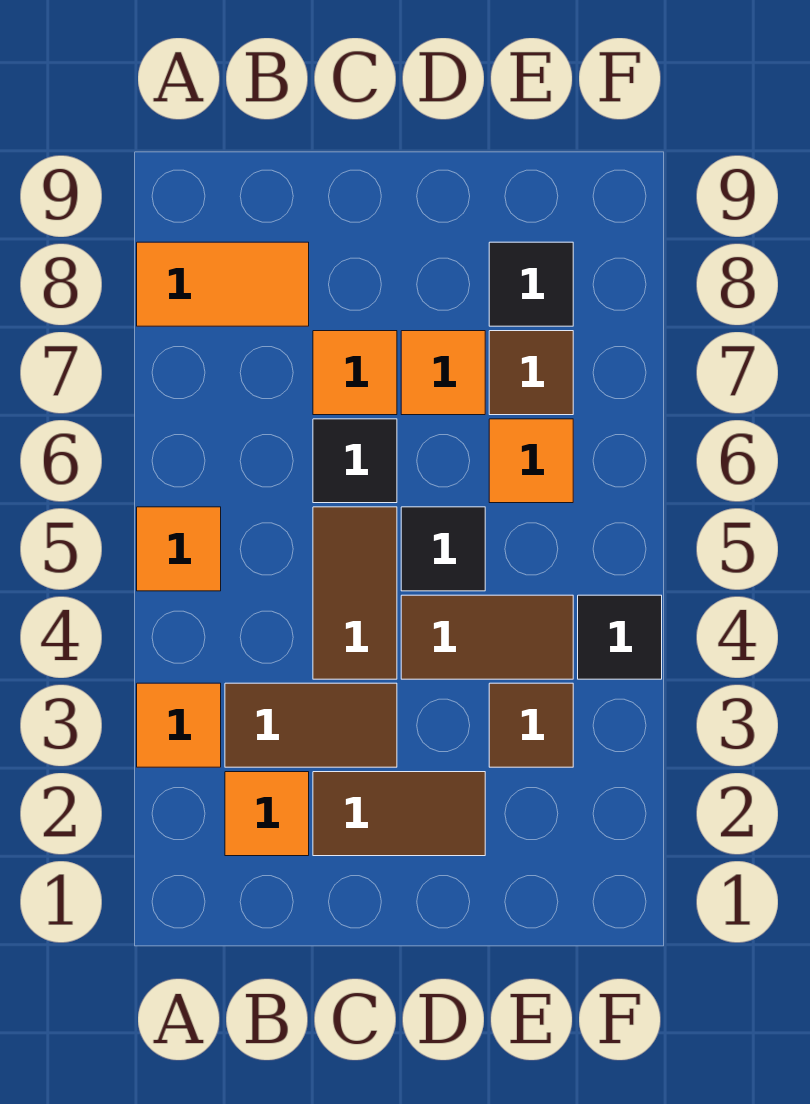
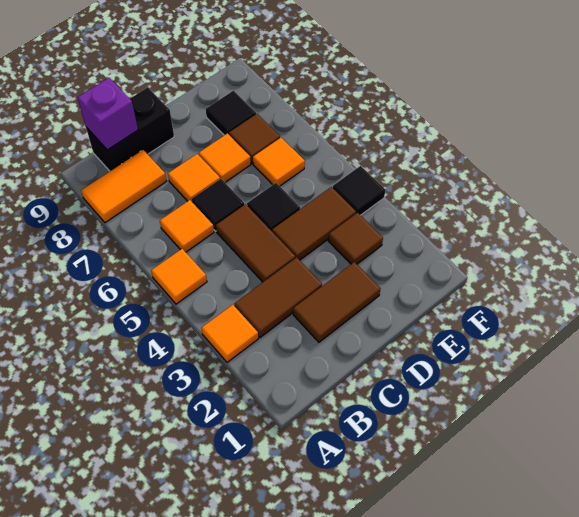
orange 1x1 tile [225,772,309,856] -> orange 1x1 tile moved to [160,200,214,252]
none -> black 1x2 brick [86,87,174,171]
none -> purple 1x1 brick [77,78,138,150]

